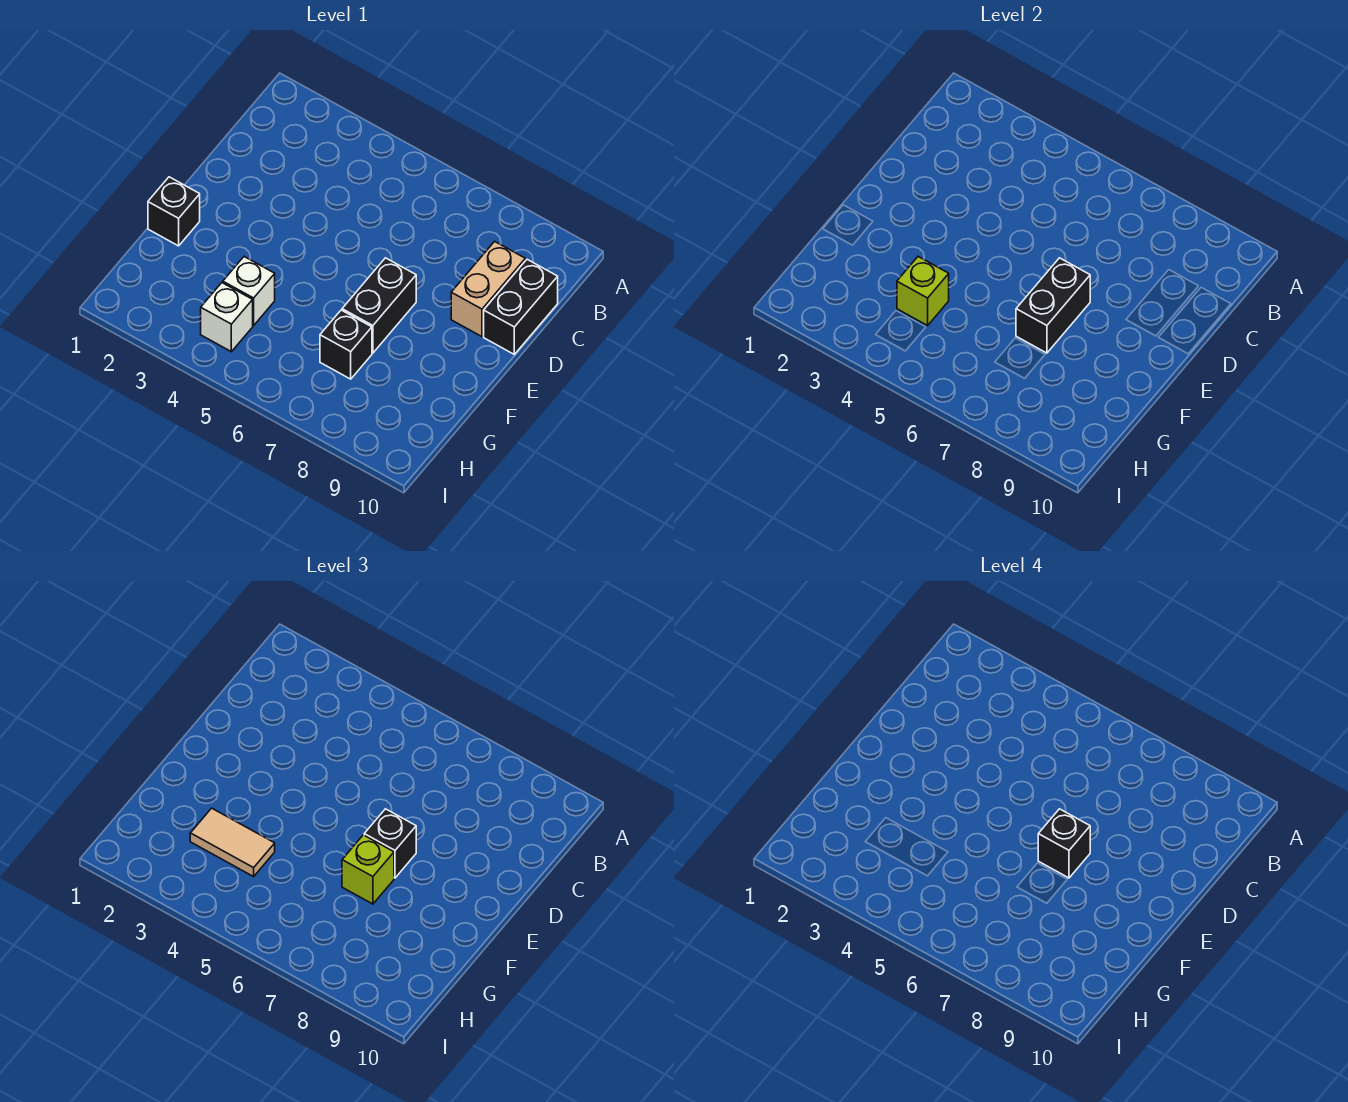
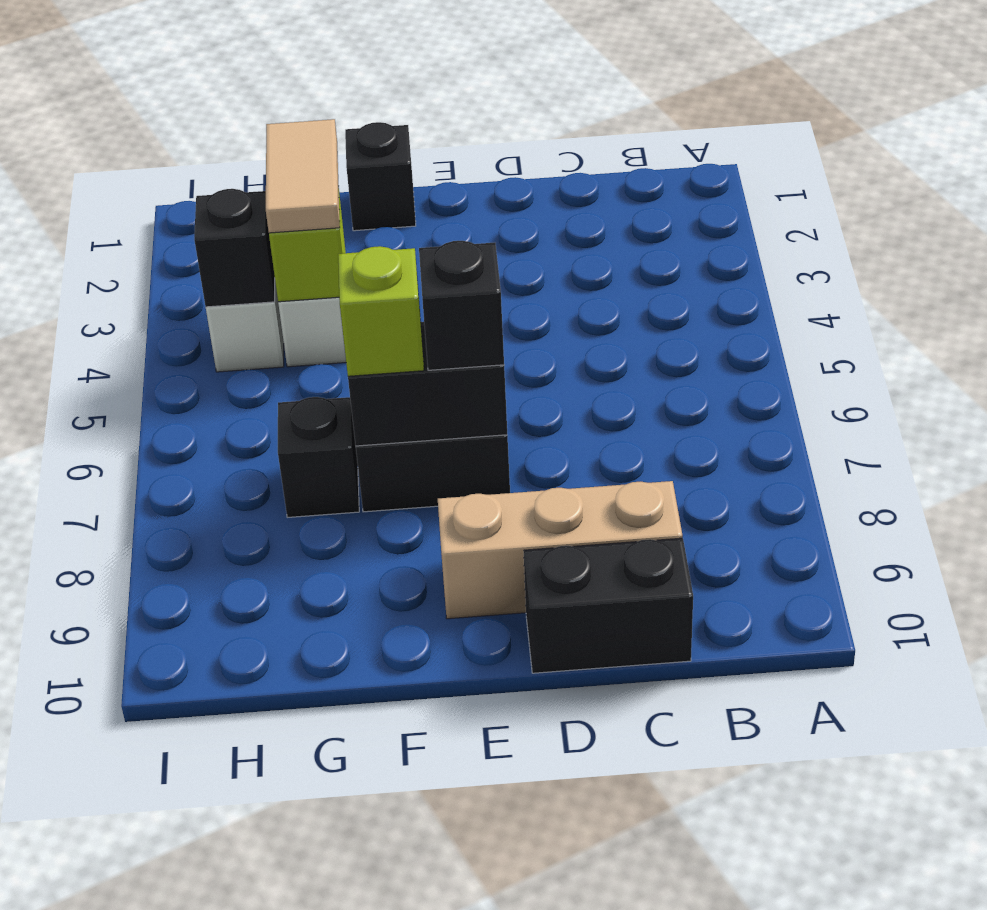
tan 1x2 brick [451,241,525,337] -> tan 1x3 brick [438,481,683,619]
black 1x1 brick [1038,809,1090,878] -> black 1x1 brick moved to [194,189,275,307]

